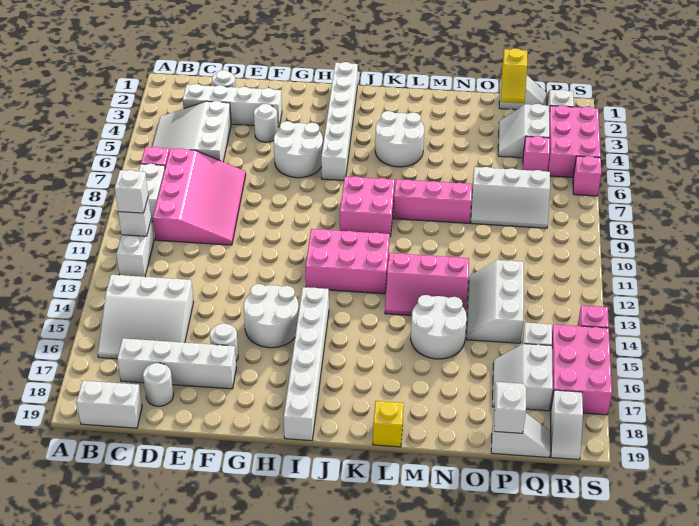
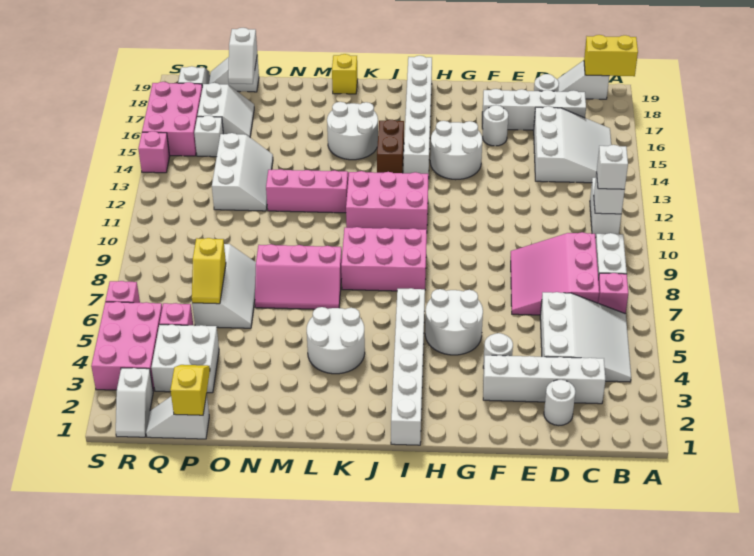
none -> yellow 1x2 brick [584,35,638,76]
white 3x3 slope [98,275,194,359] -> white 3x3 slope turned to [534,106,611,183]
white 1x2 brick [77,381,142,428] -> white 1x2 slope [557,60,609,99]
pink 3x4 slope [153,148,246,245] -> pink 3x3 slope [511,232,599,315]
pink 2x2 brick [340,176,395,236] -> pink 2x3 brick [341,227,427,291]
none -> brown 1x2 brick [377,120,404,173]
white 2x2 round brick [411,295,467,359] -> white 2x2 round brick moved to [327,102,378,160]
white 2x3 slope [471,167,550,228] -> white 2x3 slope turned to [192,244,256,328]
white 2x2 slope [498,104,549,158] -> white 2x2 brick [151,325,219,393]
none -> yellow 1x2 slope [192,238,226,304]

